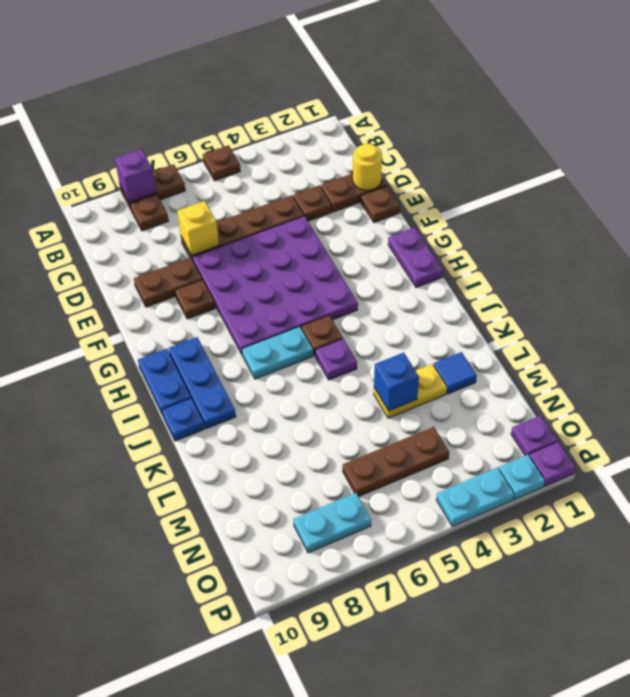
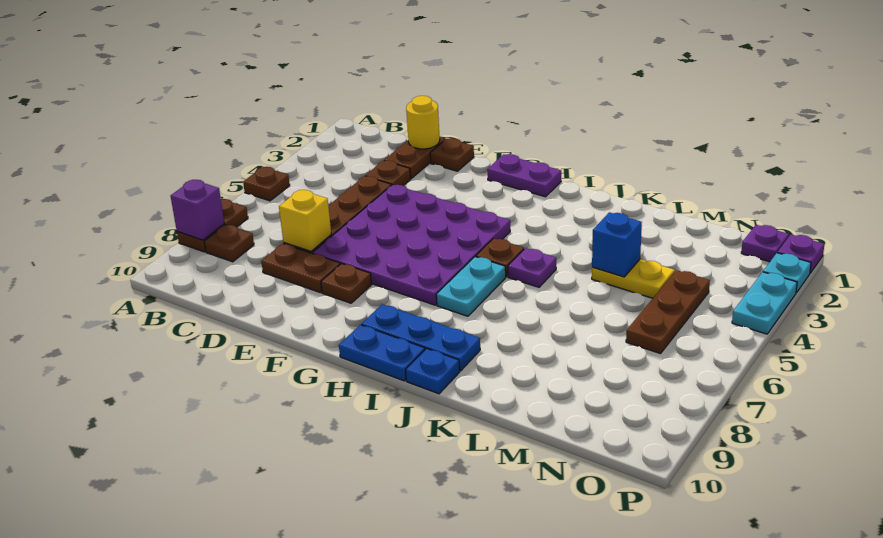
brown 1x2 plate [134,258,202,307] -> brown 1x2 plate turned to [261,244,340,293]
blue 1x1 tile [433,352,477,394] -> none
yellow 1x2 plate [374,364,447,418] -> yellow 1x2 plate turned to [592,259,675,298]
cyan 1x2 plate [293,493,371,553] -> none

